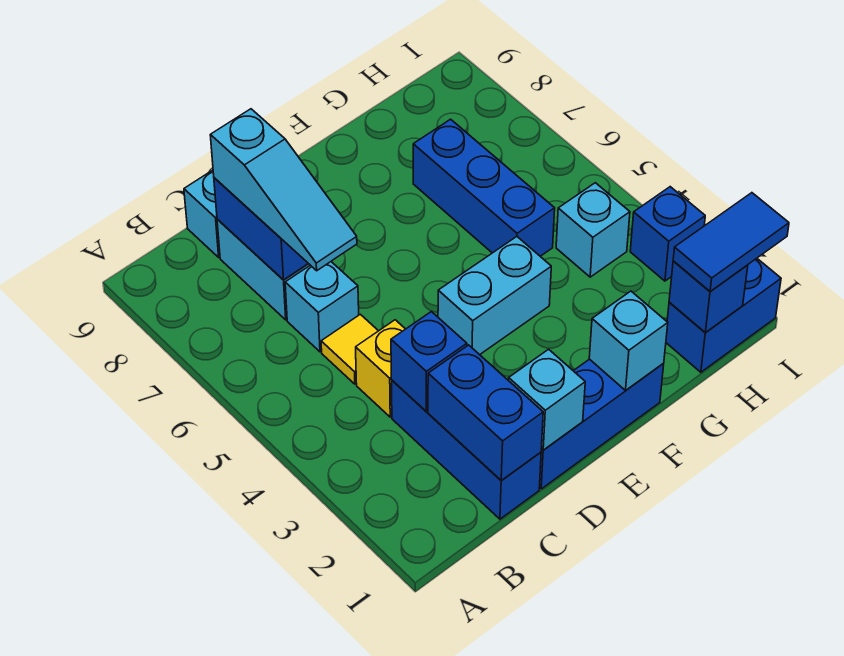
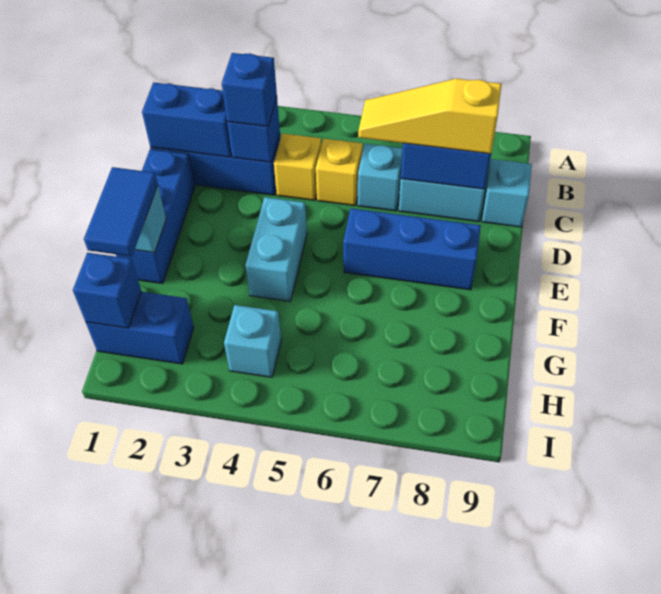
yellow 1x1 tile [321,314,378,384] -> yellow 1x1 brick [316,139,362,206]
cyan 1x3 slope [210,109,357,271] -> yellow 1x3 slope [358,78,502,154]
cyan 1x1 brick [509,349,585,450] -> none
blue 1x3 brick [413,119,555,256] -> blue 1x3 brick moved to [343,208,481,290]
blue 1x2 brick [666,258,781,372] -> blue 1x2 brick turned to [86,292,194,364]
blue 1x2 tile [673,193,789,291] -> blue 1x2 tile moved to [84,167,158,256]
blue 1x1 brick [630,187,705,281] -> blue 1x1 brick moved to [222,53,277,127]

